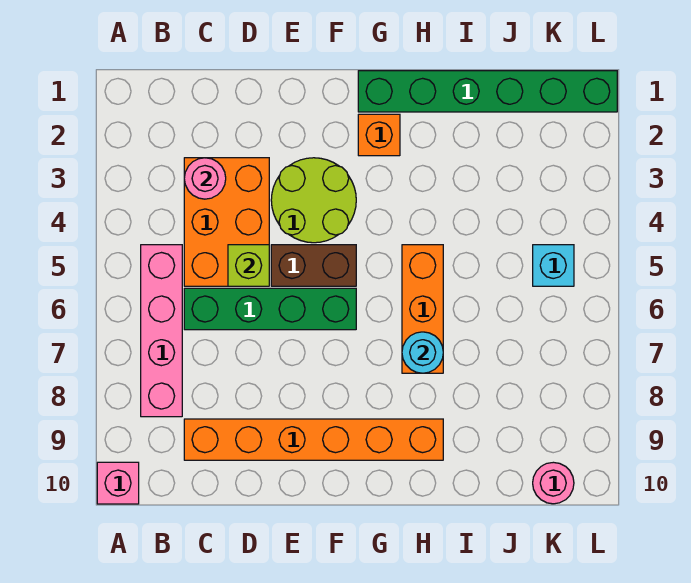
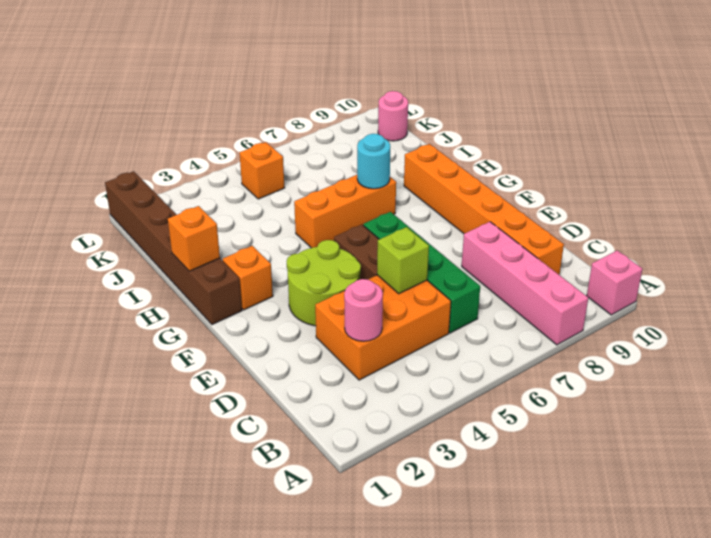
pink 1x4 brick [141,245,182,417] -> pink 1x4 brick turned to [462,222,588,345]
green 1x6 brick [358,71,617,112] -> brown 1x6 brick [105,171,242,325]
none -> orange 1x1 brick [168,206,220,271]
cyan 1x1 brick [533,245,574,286] -> orange 1x1 brick [240,142,284,199]

